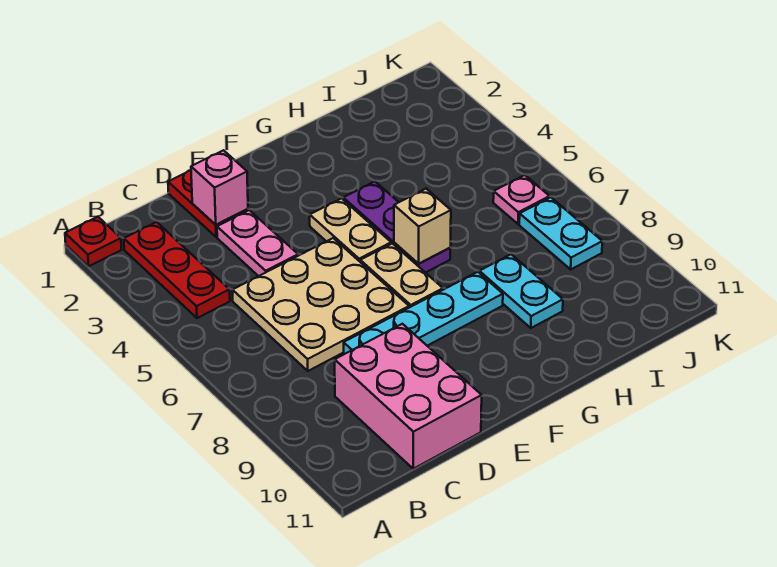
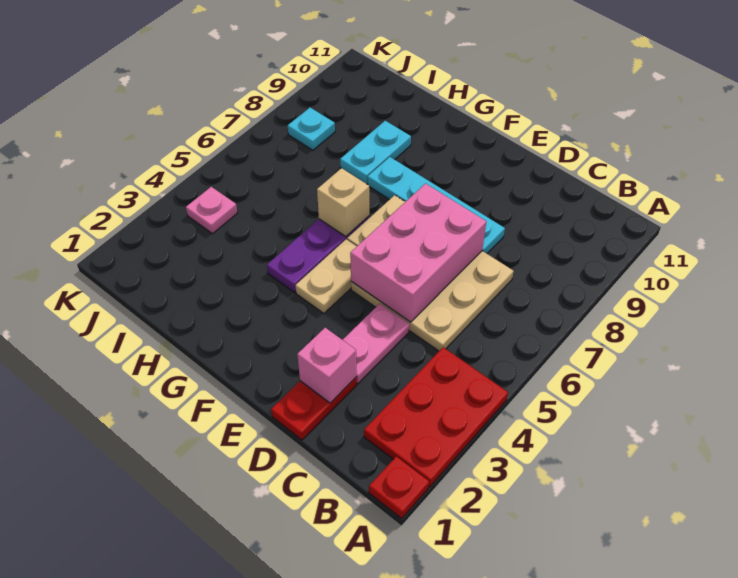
red 1x3 plate [124,222,230,318] -> red 2x3 plate [364,347,508,487]
pink 2x3 brick [335,324,482,469] -> pink 2x3 brick moved to [350,184,486,322]
pink 1x1 plate [493,175,550,224] -> pink 1x1 plate moved to [186,187,237,234]
cyan 1x2 plate [519,197,602,269] -> cyan 1x1 plate [288,108,335,150]

